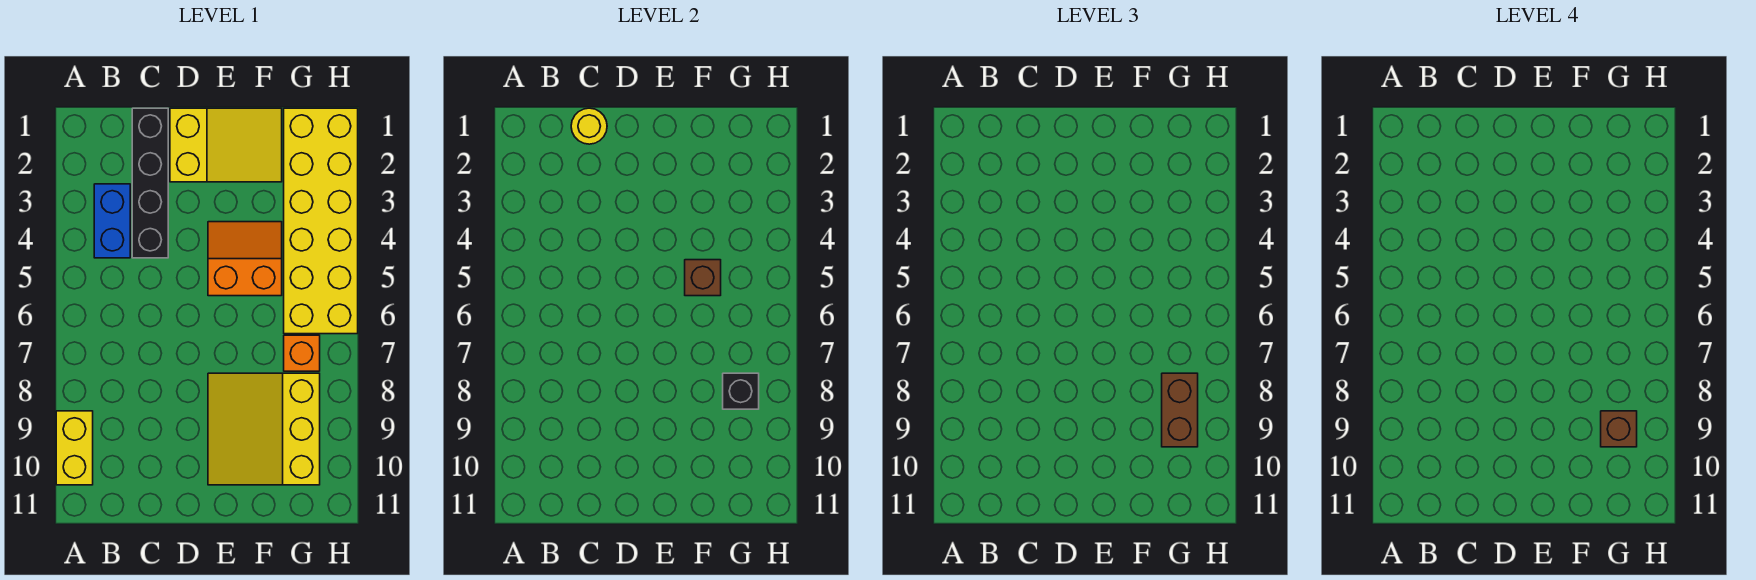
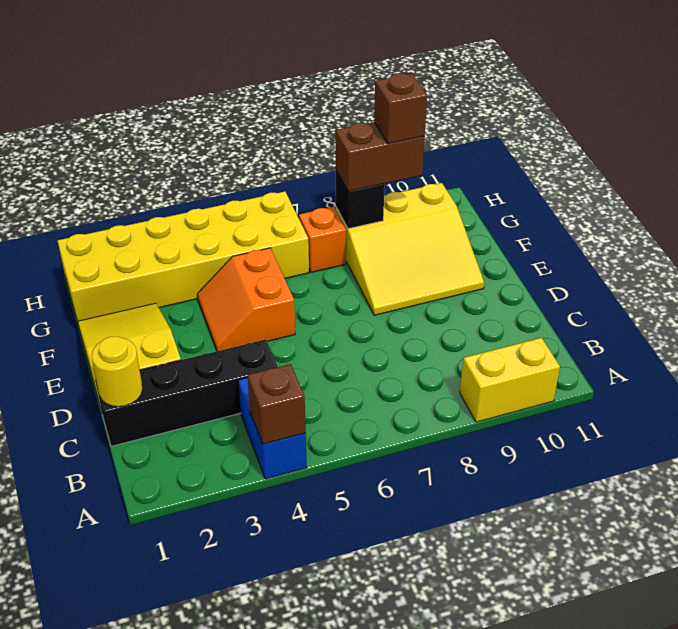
blue 1x2 brick [94,184,130,258] -> blue 1x2 brick turned to [238,378,307,479]
brown 1x1 brick [685,260,721,296] -> brown 1x1 brick moved to [248,364,306,444]

